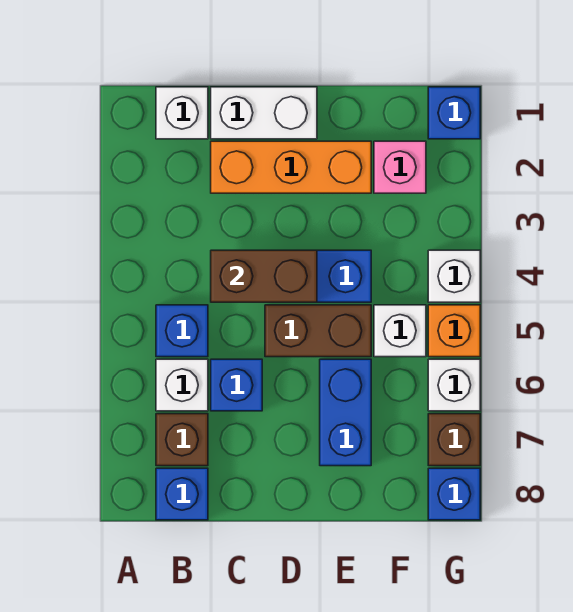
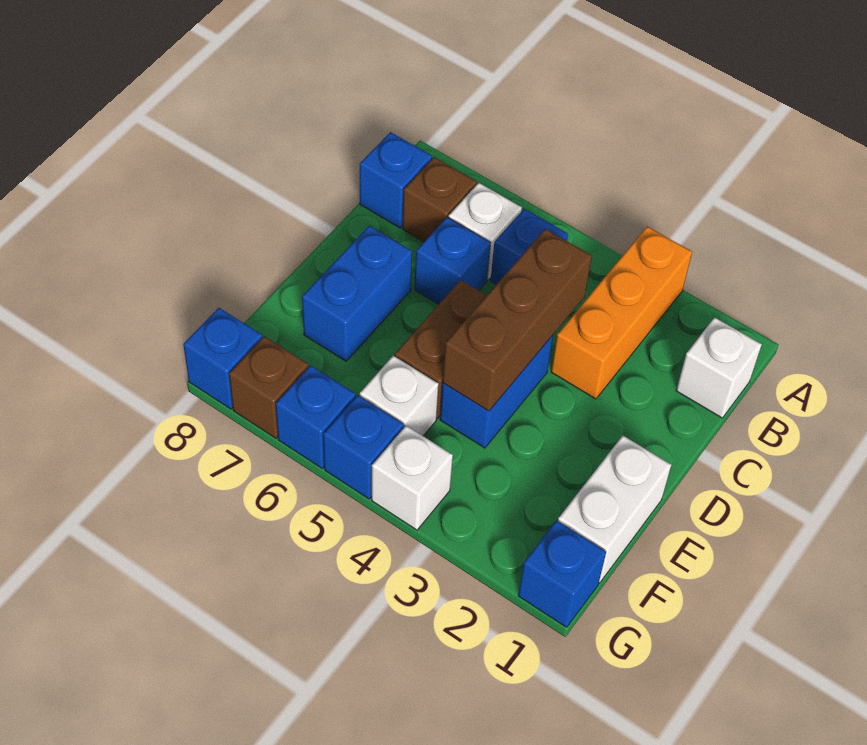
white 1x2 brick [211,87,317,139] -> white 1x2 brick moved to [558,435,671,583]
orange 1x3 brick [211,141,371,193] -> orange 1x3 brick moved to [551,226,692,399]
brown 1x2 brick [211,250,317,302] -> brown 1x3 brick [443,229,592,411]
blue 1x2 brick [320,359,371,466] -> blue 1x2 brick turned to [302,226,412,361]
pink 1x1 brick [374,141,426,193] -> none
orange 1x1 brick [428,305,480,357] -> blue 1x1 brick [323,395,404,499]
white 1x1 brick [428,359,480,411] -> blue 1x1 brick [276,365,356,468]

